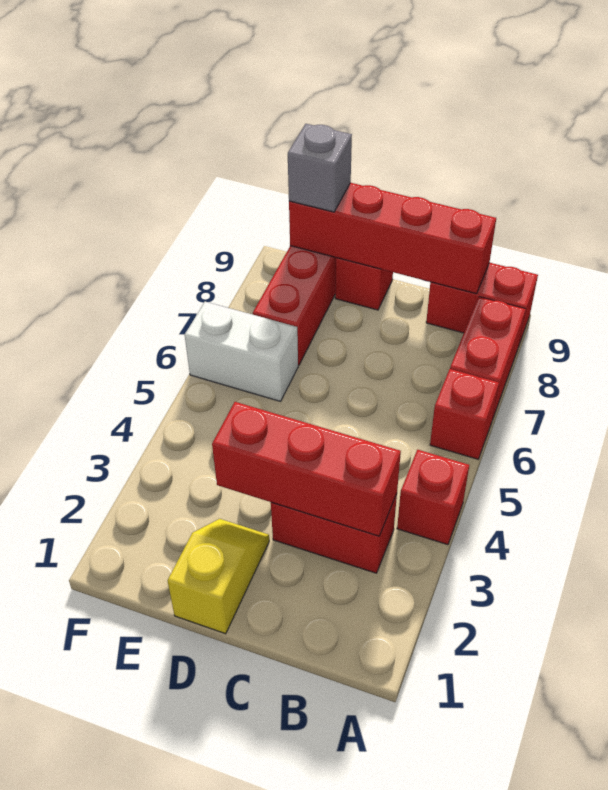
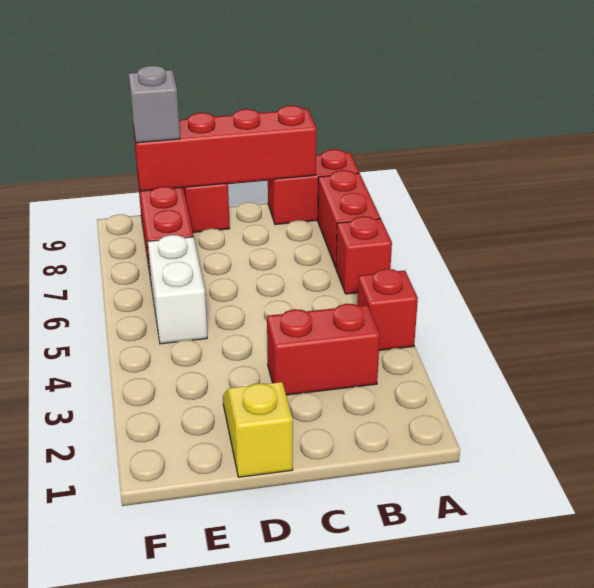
red 1x3 brick [212,402,401,536] -> none
white 1x2 brick [185,302,298,401] -> white 1x2 brick turned to [148,235,207,344]

